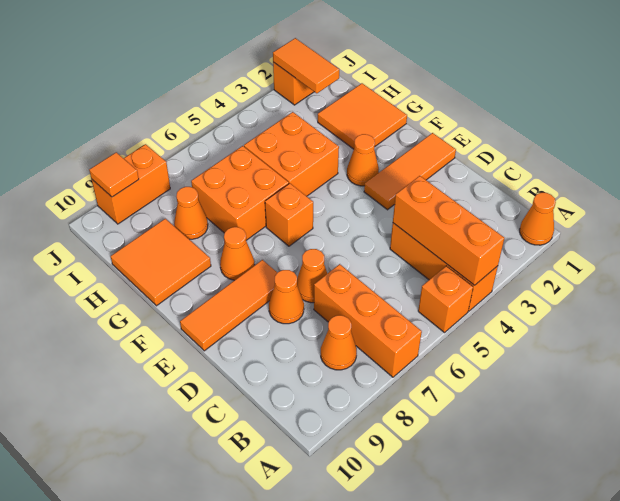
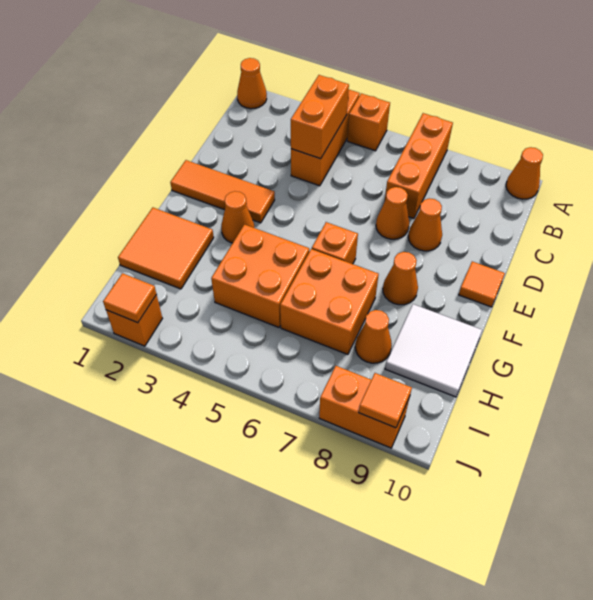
orange 1x3 brick [393,176,504,285] -> orange 1x2 brick [291,75,349,159]
orange 1x1 cone [321,315,357,370] -> orange 1x1 cone moved to [506,147,543,199]
orange 1x3 tile [180,260,277,351] -> orange 1x1 tile [459,262,505,307]
orange 2x2 tile [111,219,211,306] -> white 2x2 tile [385,304,482,397]
orange 1x2 tile [273,38,339,93] -> orange 1x1 tile [103,273,156,323]

